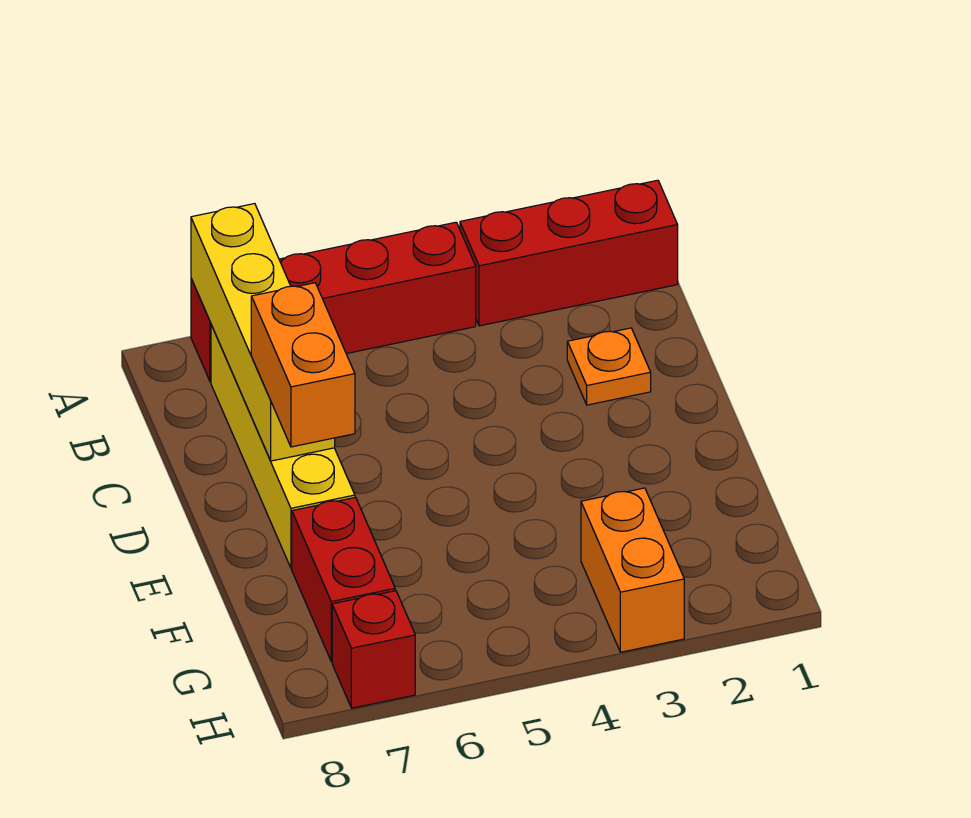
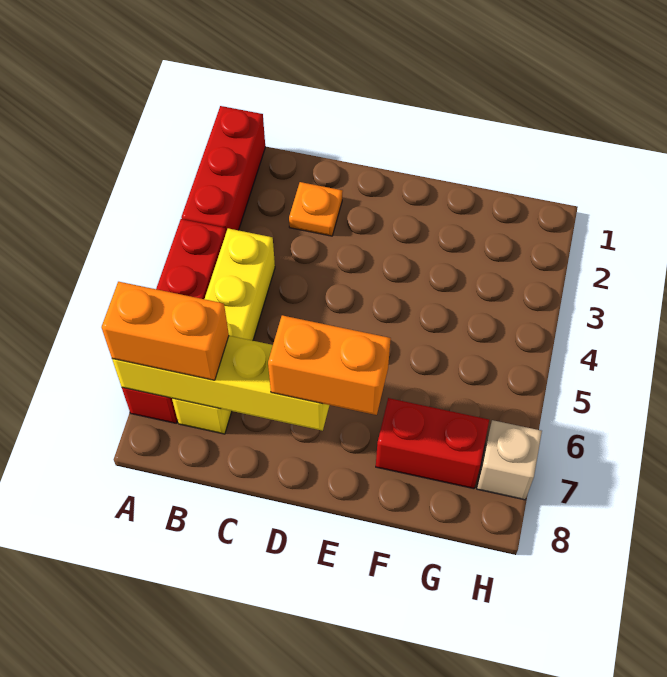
yellow 1x4 brick [211,325,355,568] -> yellow 1x4 brick turned to [172,228,275,434]
orange 1x2 brick [581,488,684,652] -> orange 1x2 brick moved to [102,282,229,380]
red 1x1 brick [332,591,415,708] -> tan 1x1 brick [477,420,542,500]

